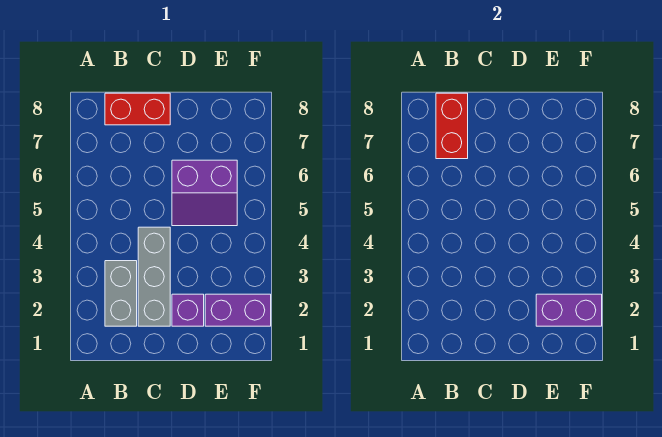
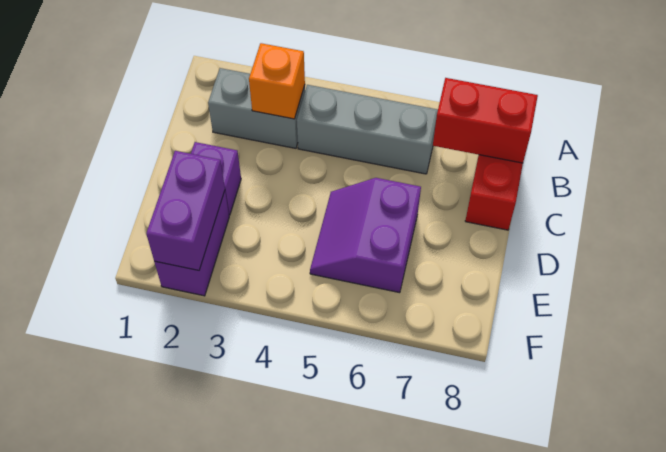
none -> orange 1x1 brick [249,43,305,119]
grey 1x3 brick [138,227,170,326] -> grey 1x3 brick moved to [297,85,438,174]

